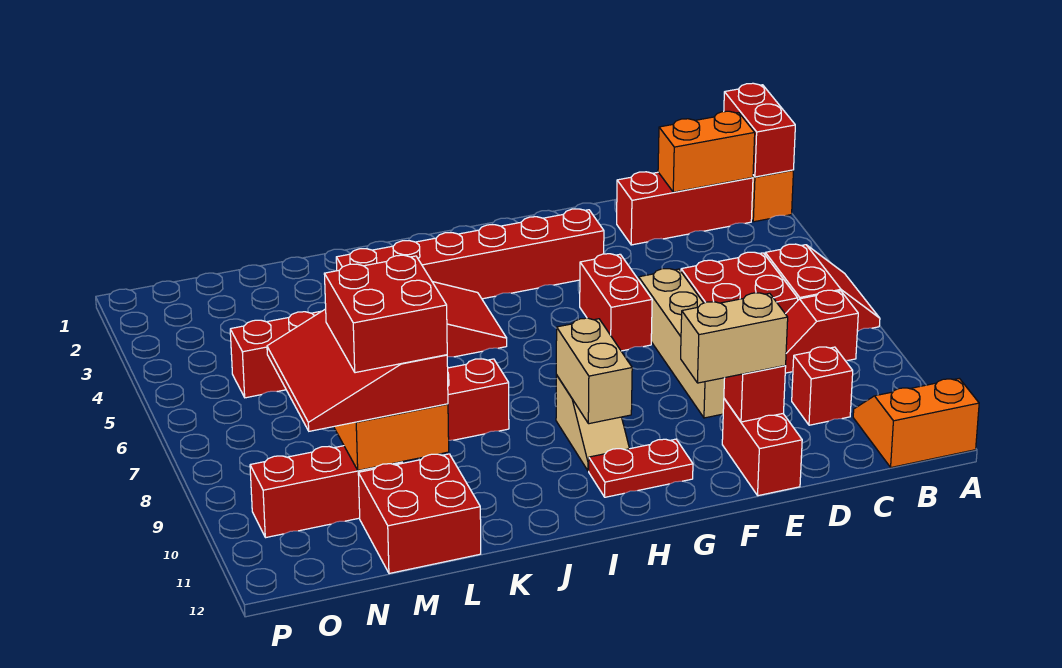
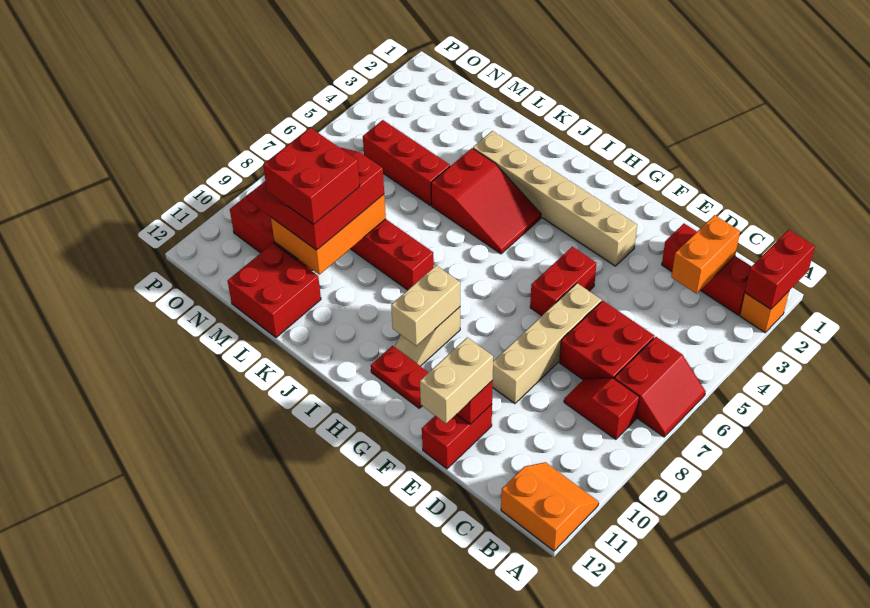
orange 1x2 brick [658,111,755,192] -> orange 1x2 brick turned to [671,215,740,294]
red 1x1 brick [792,347,853,425] -> none
tan 1x2 brick [681,293,788,383] -> tan 1x2 brick turned to [420,337,493,424]
red 1x6 brick [336,209,604,299] -> tan 1x6 brick [473,131,637,266]

